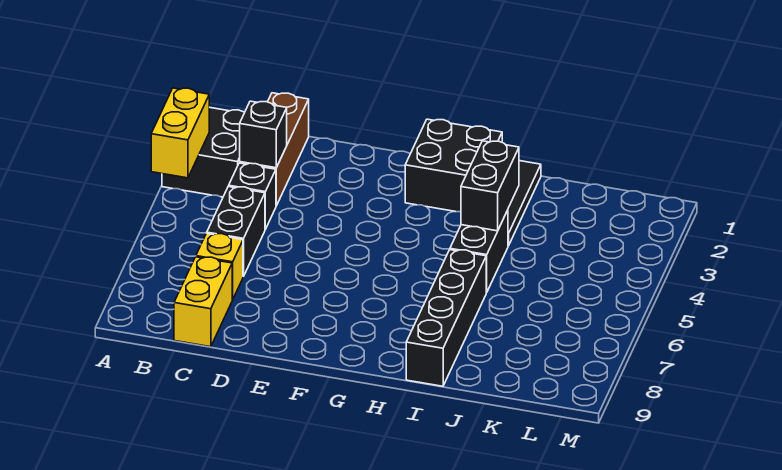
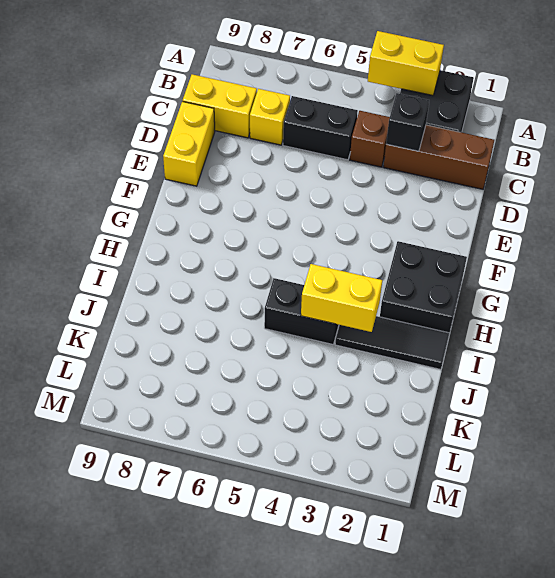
black 1x1 brick [229,163,276,229] -> brown 1x1 brick [350,111,390,167]
none -> yellow 1x2 brick [163,101,215,186]
black 1x2 brick [461,141,519,231] -> yellow 1x2 brick [301,264,382,332]
black 1x4 brick [406,250,487,386] -> none

